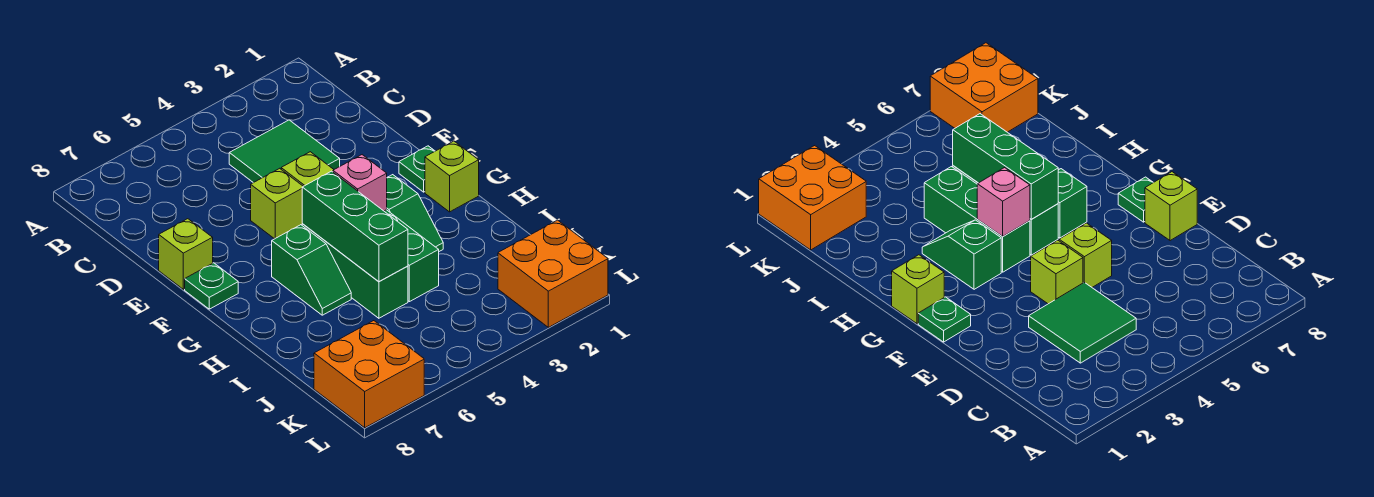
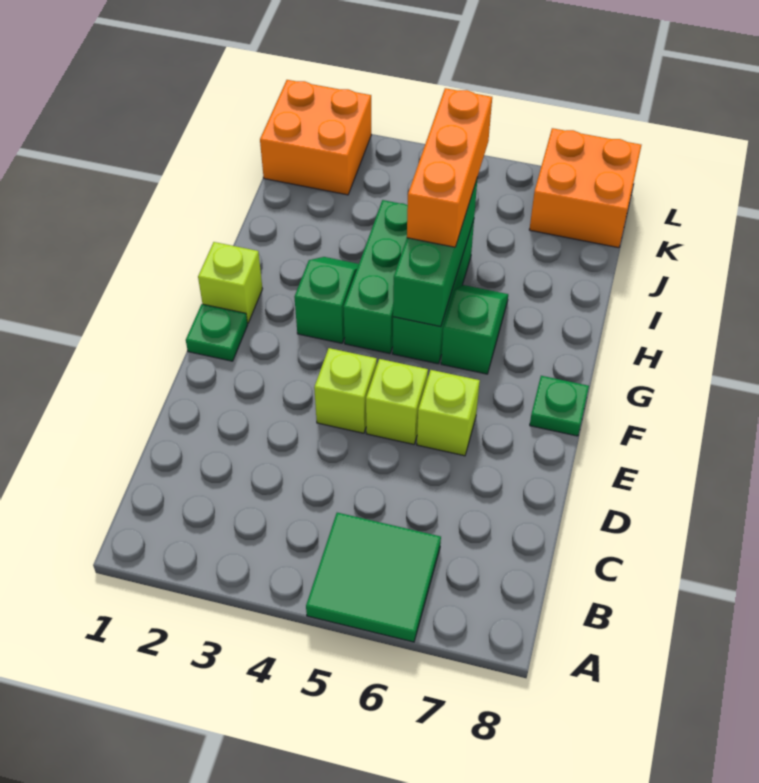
green 2x2 tile [229,120,340,183] -> green 2x2 tile moved to [306,513,441,642]
lime 1x1 brick [159,219,213,289] -> lime 1x1 brick moved to [417,370,480,456]
pink 1x1 brick [333,155,387,211] -> none
none -> orange 1x3 brick [407,88,492,247]

